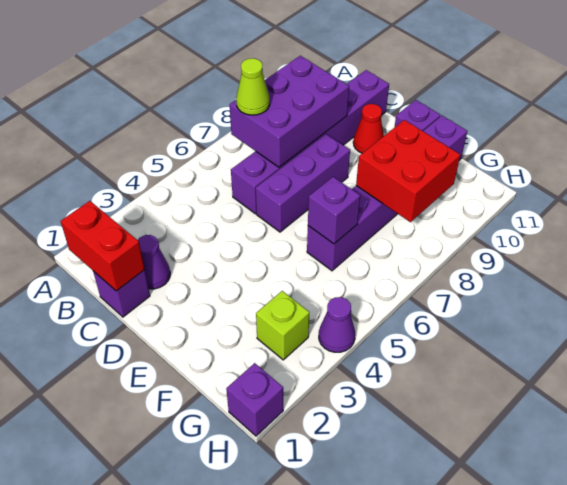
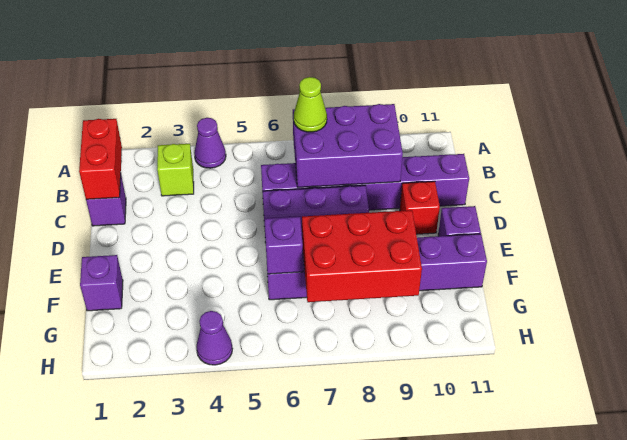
purple 1x1 cone [138,235,170,289] -> purple 1x1 cone moved to [194,118,226,168]
red 1x1 cone [353,104,384,153] -> red 1x1 brick [400,181,440,234]
red 2x2 brick [356,120,460,222] -> red 2x3 brick [302,210,422,302]
lime 1x1 brick [256,291,309,360] -> lime 1x1 brick moved to [157,144,194,196]
purple 1x1 brick [226,363,283,436] -> purple 1x1 brick moved to [80,255,123,311]

